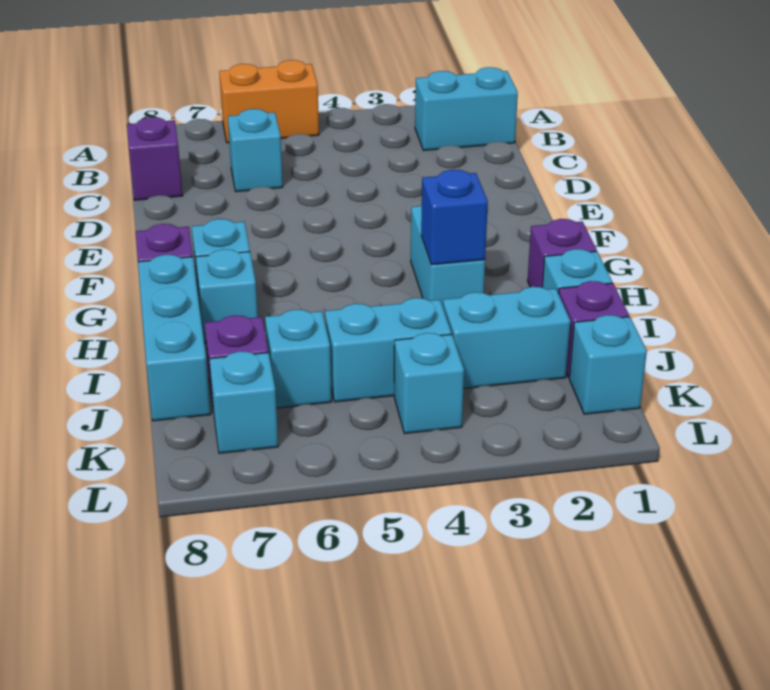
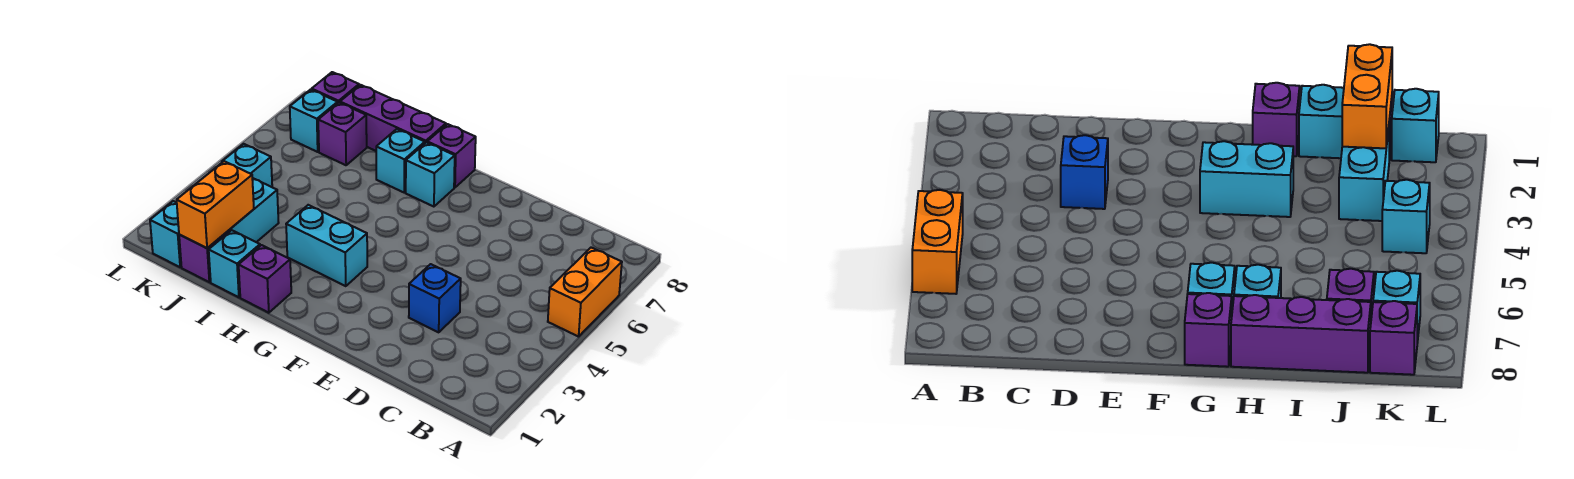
cyan 1x2 brick [415,67,518,150] -> none
cyan 1x1 brick [228,109,283,192] -> none
purple 1x1 brick [127,117,183,200] -> purple 1x1 brick moved to [312,72,359,103]
blue 1x1 brick [421,170,488,265] -> blue 1x1 brick moved to [409,264,461,332]
cyan 1x3 brick [138,255,211,421] -> purple 1x3 brick [340,85,446,151]
none -> orange 1x2 brick [177,161,254,248]
cyan 1x2 brick [325,298,452,402] -> none
cyan 1x1 brick [265,309,331,408] -> none

